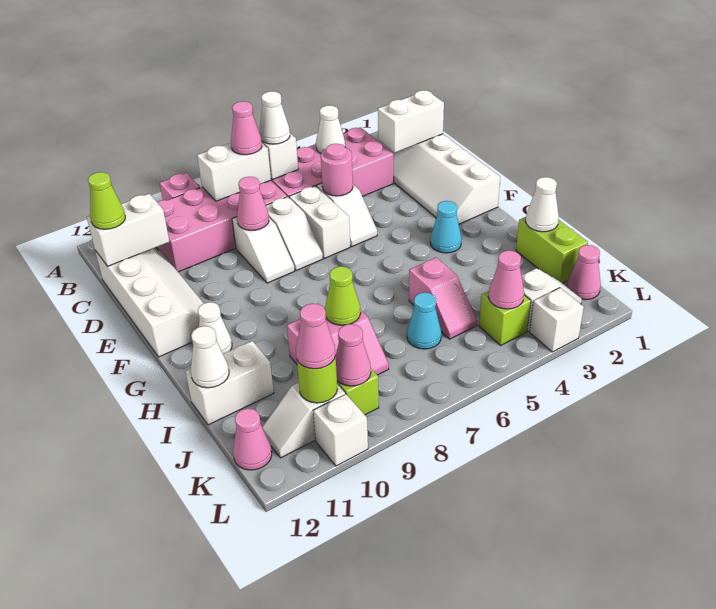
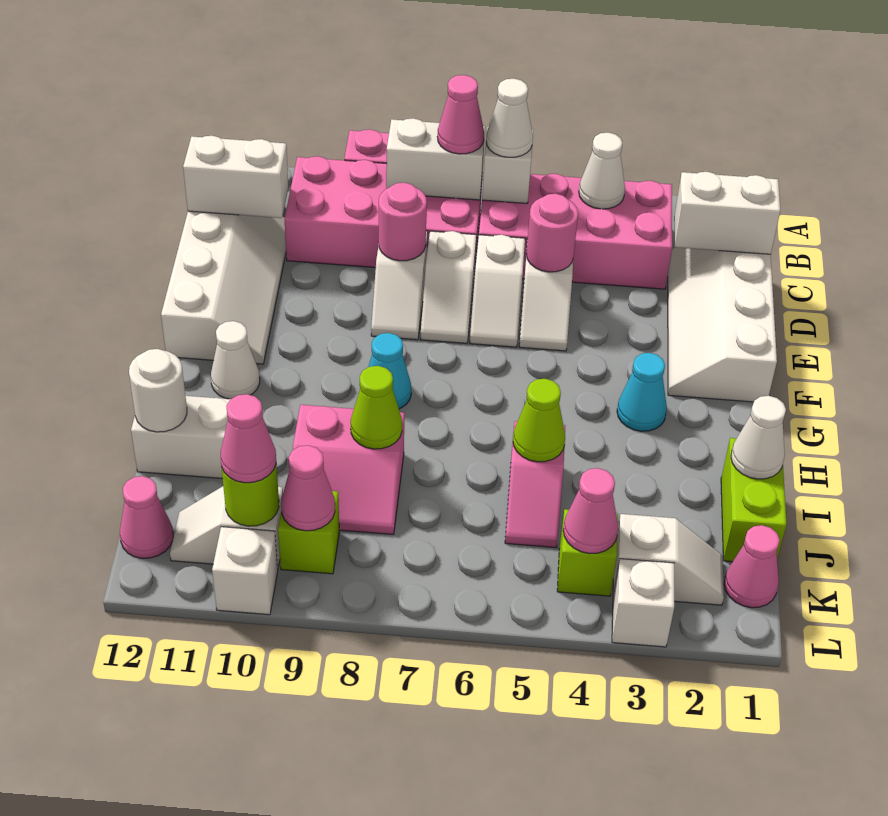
lime 1x1 cone [88,172,125,229] -> lime 1x1 cone moved to [513,379,565,462]
white 1x2 brick [289,186,350,258] -> white 1x2 slope [470,235,525,347]
pink 1x1 cone [237,177,269,231] -> pink 1x1 round brick [379,183,427,261]
white 1x1 cone [191,326,229,388] -> white 1x1 round brick [129,349,187,432]
cyan 1x1 cone [407,292,441,349] -> cyan 1x1 cone moved to [368,333,411,409]

